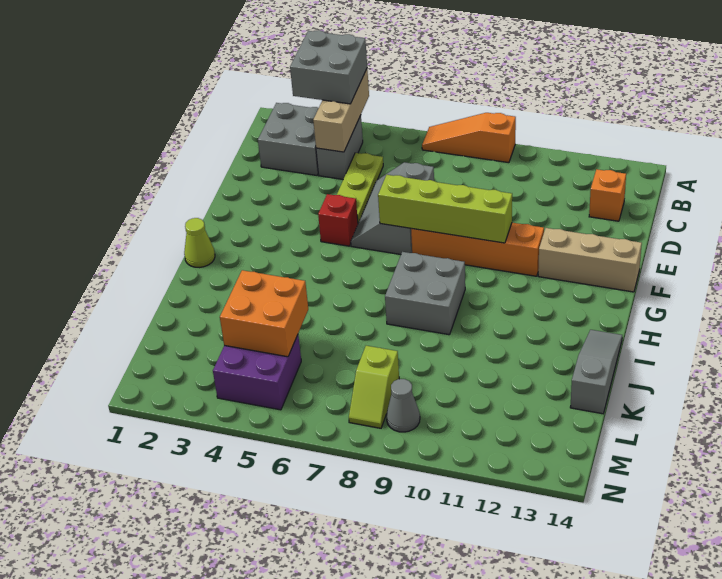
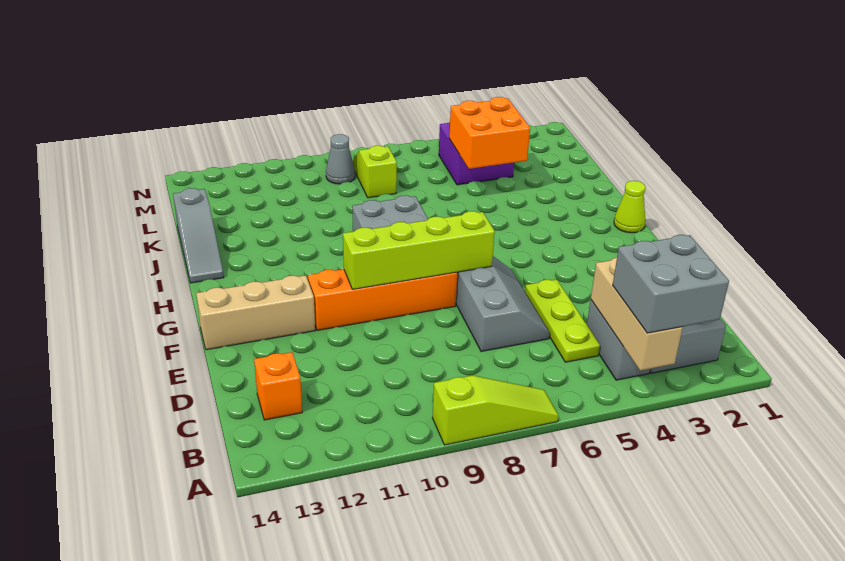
orange 1x3 slope [422,113,516,163] -> lime 1x3 slope [432,375,559,445]
red 1x1 brick [318,194,358,246] -> none

